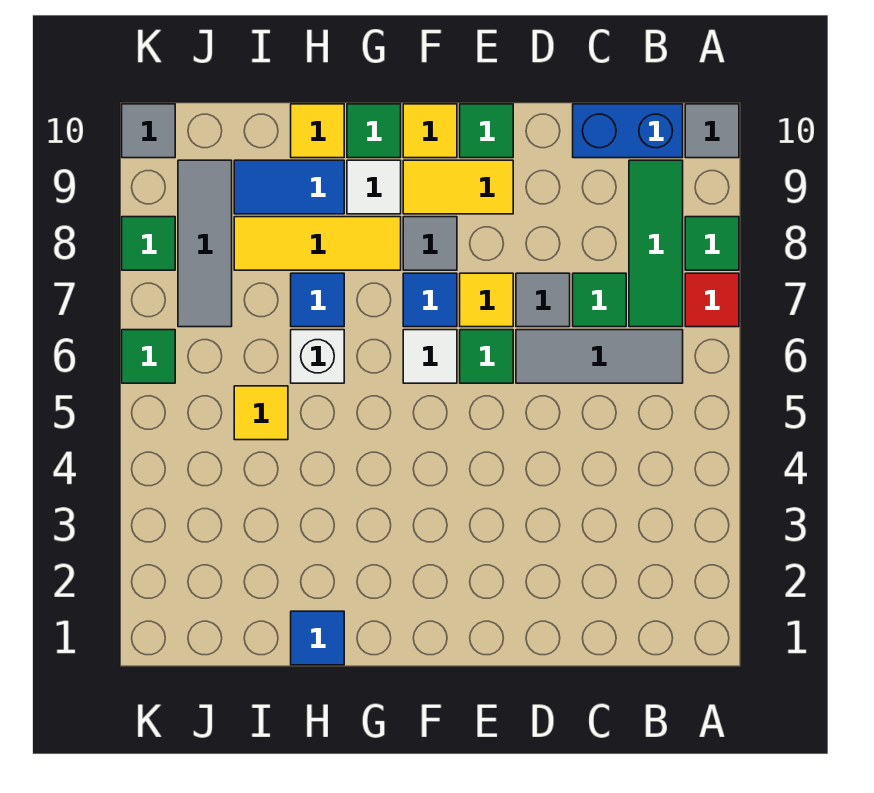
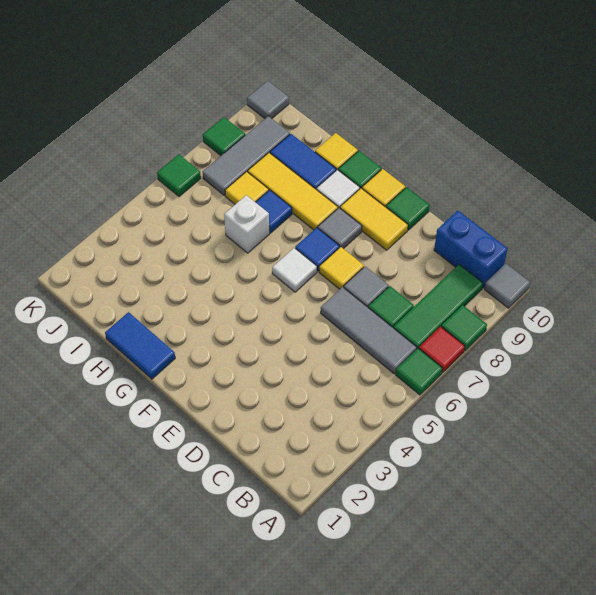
green 1x1 tile [460,330,513,383] -> green 1x1 tile moved to [396,348,442,395]
blue 1x1 tile [291,611,344,665] -> blue 1x2 tile [105,312,175,379]
yellow 1x1 tile [234,386,288,440] -> yellow 1x1 tile moved to [225,172,269,204]

